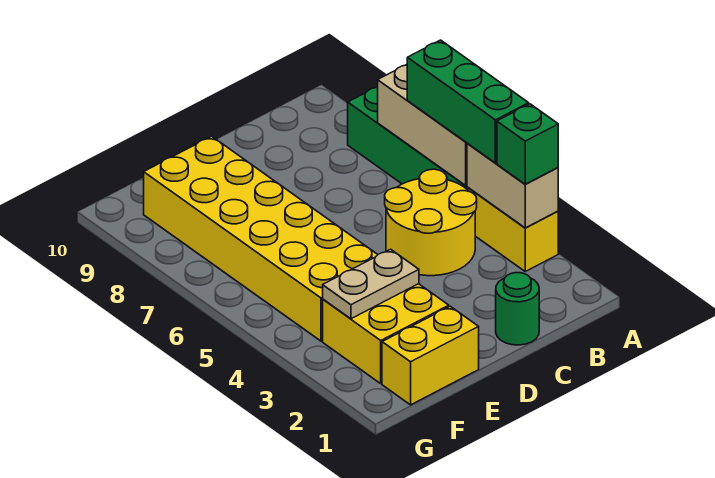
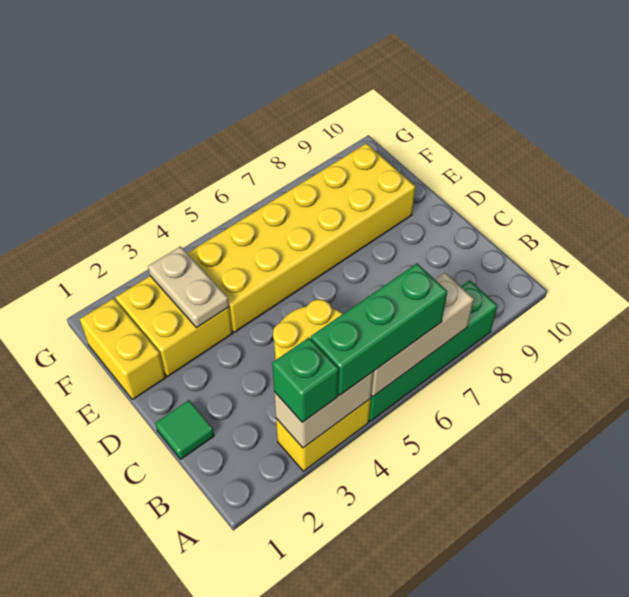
green 1x1 round brick [496,273,539,345] -> green 1x1 tile [155,400,214,459]

